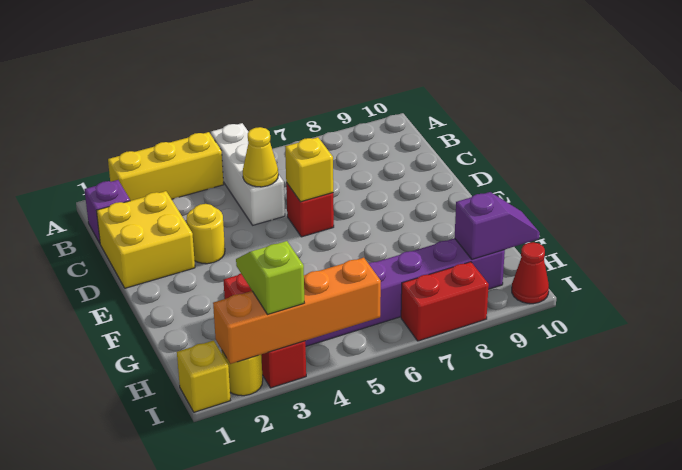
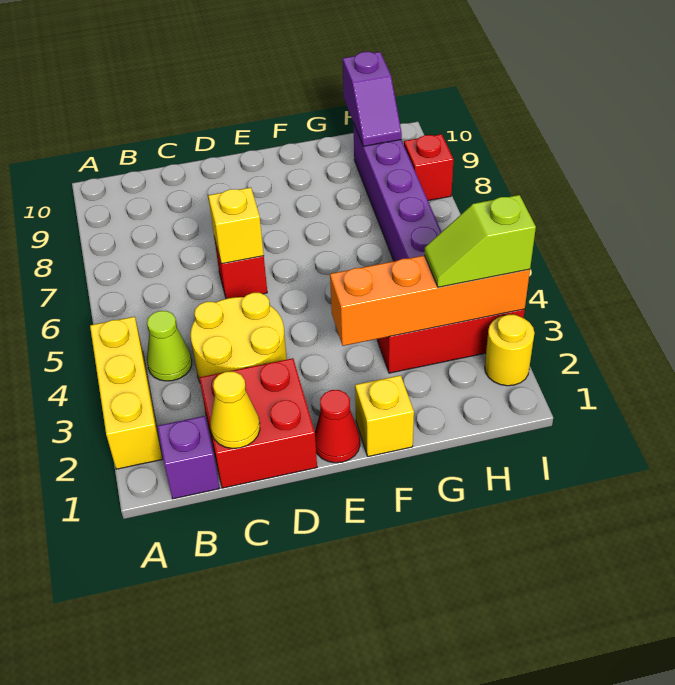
white 1x3 brick [211,123,285,225] -> none
none -> lime 1x1 cone [147,311,192,381]
yellow 2x2 brick [96,191,195,288] -> red 2x2 brick [199,358,317,488]
yellow 1x1 cone [243,127,278,187] -> yellow 1x1 cone moved to [210,372,260,449]
yellow 1x1 round brick [187,204,225,264] -> yellow 2x2 round brick [191,293,287,382]
purple 1x2 slope [455,192,540,260] -> purple 1x2 slope turned to [343,52,402,146]
yellow 1x1 brick [177,341,231,412] -> yellow 1x1 brick moved to [355,375,414,457]
orange 1x4 brick [213,258,381,364] -> orange 1x4 brick turned to [330,255,530,346]
red 1x2 brick [401,262,489,341] -> red 1x1 brick [404,134,454,201]
red 1x1 cone [512,242,549,304] -> red 1x1 cone moved to [315,390,360,463]

